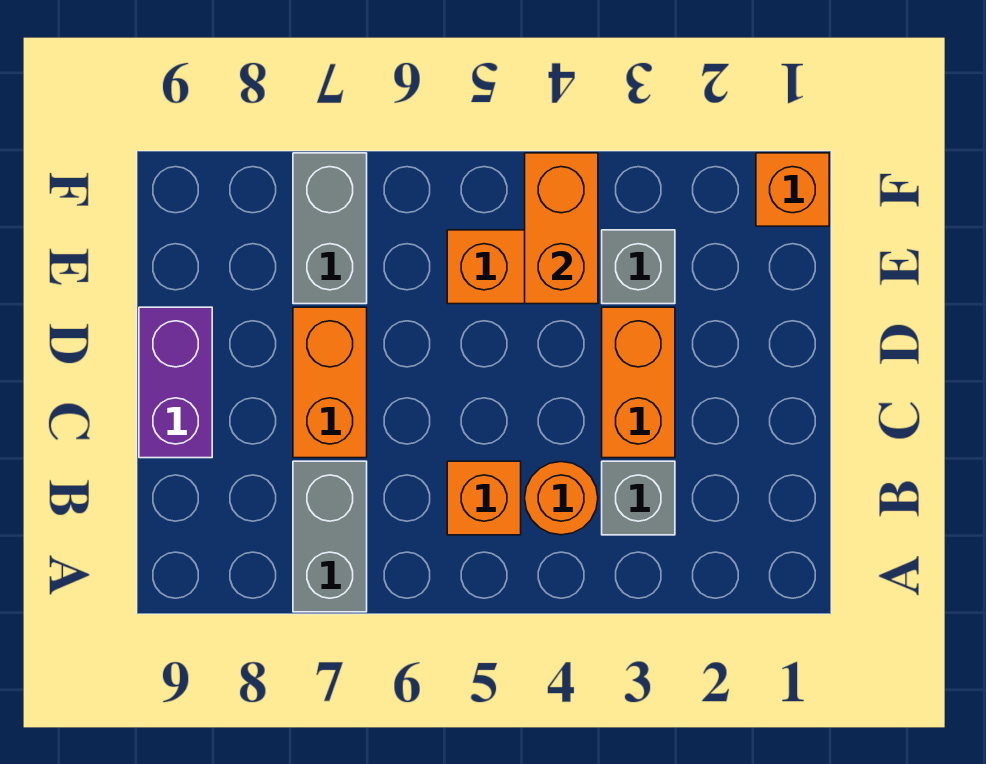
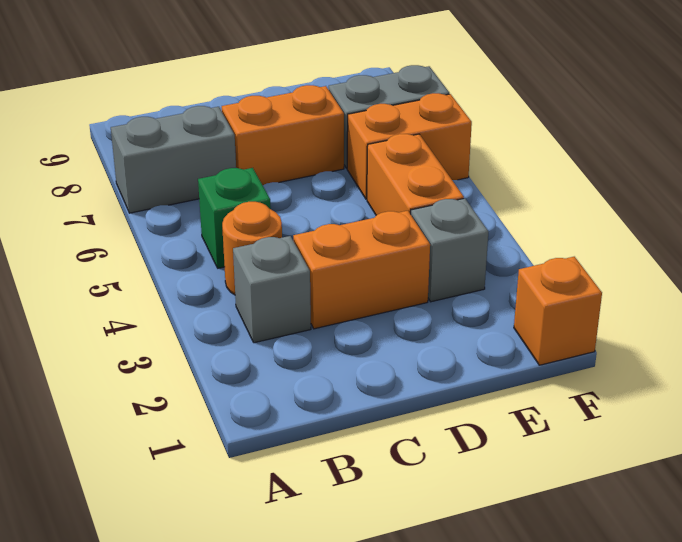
orange 1x1 brick [447,461,521,535] -> green 1x1 brick [198,168,271,268]
purple 1x2 brick [139,307,212,458] -> none
orange 1x2 brick [525,153,598,304] -> orange 1x2 brick moved to [347,93,472,199]

